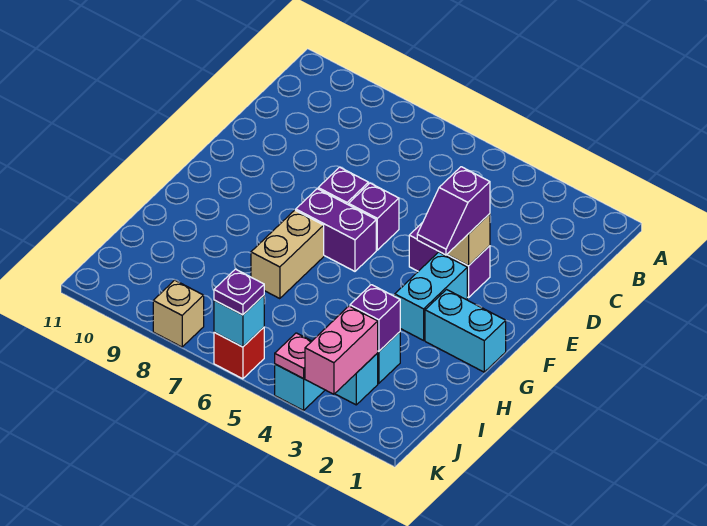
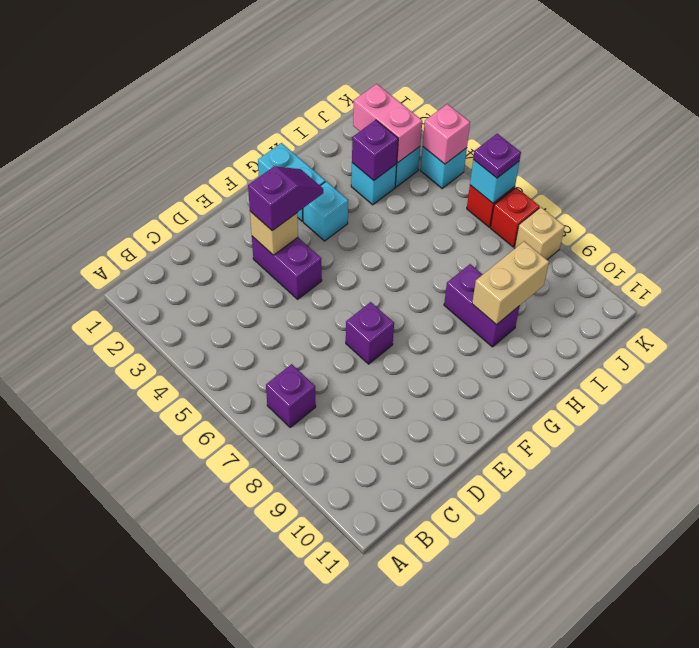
purple 1x1 brick [349,183,399,250] -> purple 1x1 brick moved to [266,364,316,427]
cyan 1x2 brick [395,252,467,340] -> cyan 1x1 brick [303,181,348,241]
purple 1x2 brick [296,189,376,271] -> purple 1x2 brick moved to [444,264,520,347]
tan 1x2 brick [251,210,324,299] -> tan 1x2 brick moved to [472,241,549,325]
pink 1x2 brick [305,306,378,394] -> pink 1x2 brick turned to [353,84,422,163]
pink 1x1 plate [275,333,312,379] -> pink 1x1 brick [423,104,470,164]
none -> red 1x1 brick [490,187,540,247]

